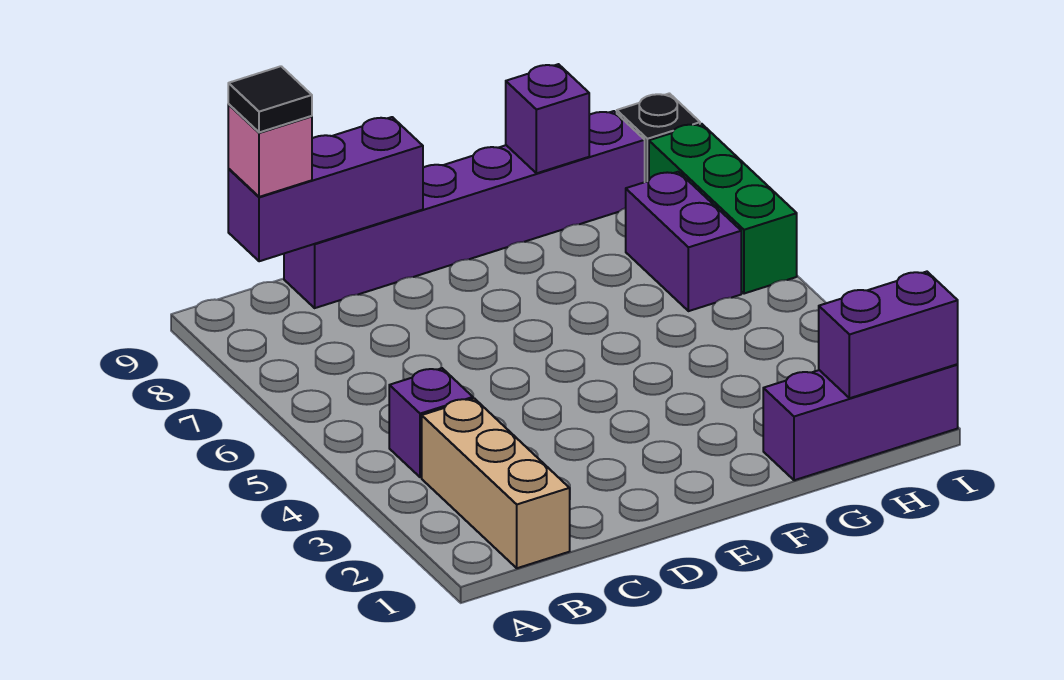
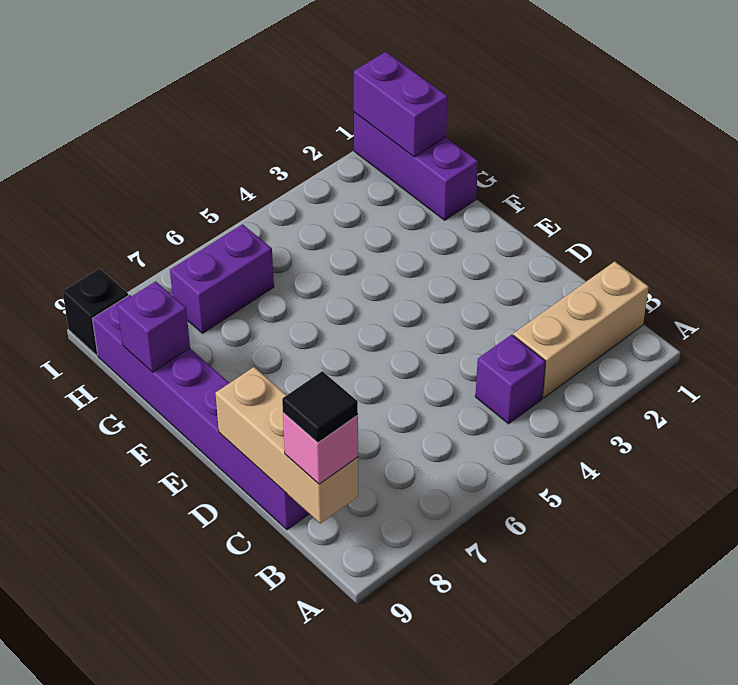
purple 1x3 brick [228,117,423,261] -> tan 1x3 brick [216,367,358,523]
green 1x3 brick [649,124,797,294] -> none

